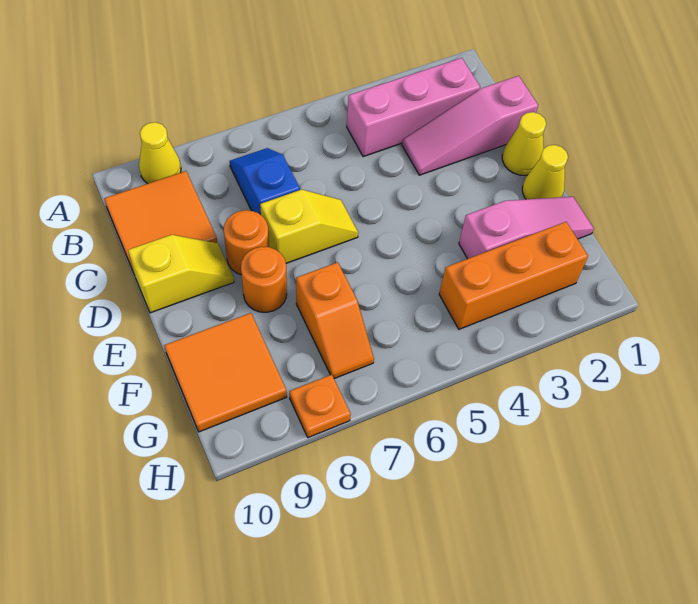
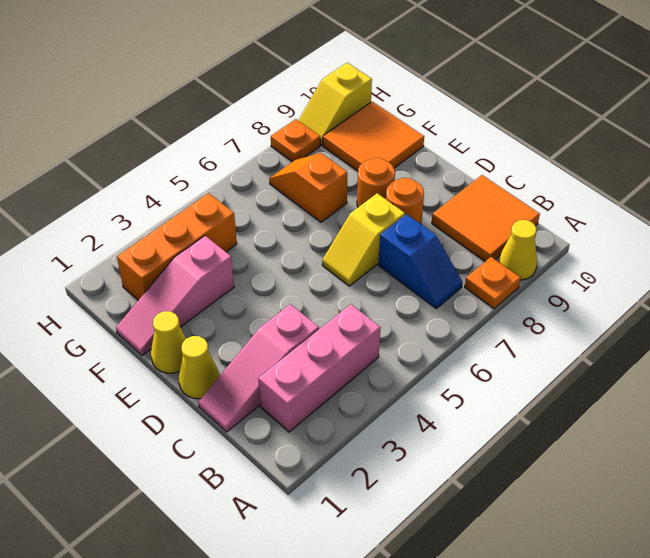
none -> orange 1x1 plate [465,257,521,309]
pink 1x3 slope [402,76,538,175] -> pink 1x3 slope turned to [198,304,319,432]
yellow 1x2 slope [128,235,234,313] -> yellow 1x2 slope moved to [298,63,372,145]

